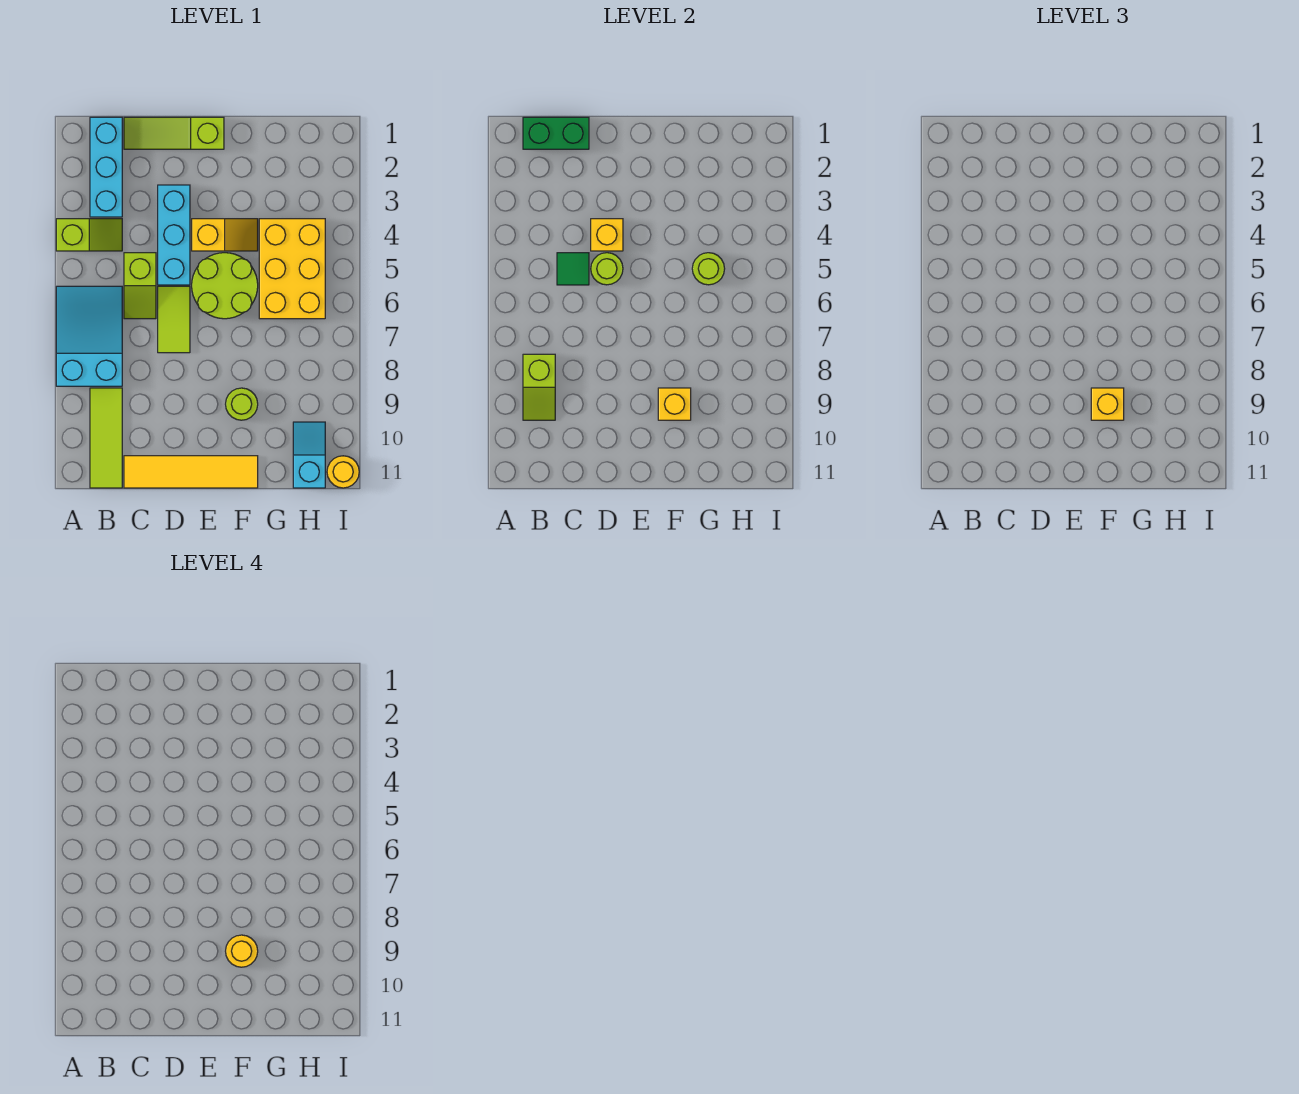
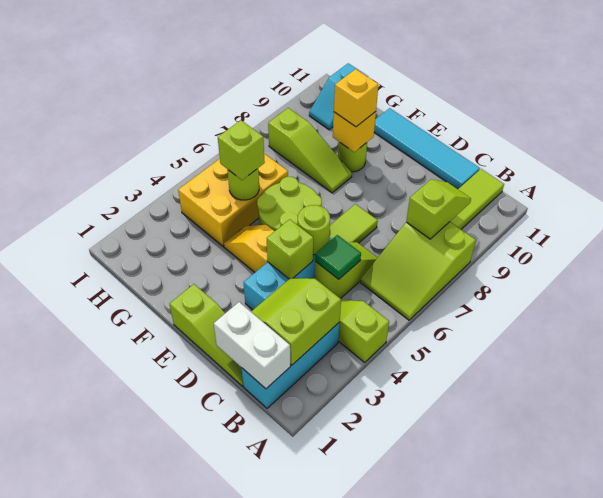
cyan 2x3 slope [56,286,122,386] -> lime 2x3 slope [361,222,476,320]
green 1x2 brick [523,117,589,149] -> white 1x2 brick [214,302,290,389]
none -> lime 2x2 slope [251,278,341,365]
yellow 1x4 tile [124,456,258,488] -> cyan 1x4 tile [374,108,480,189]
yellow 1x1 brick [591,219,623,251] -> lime 1x1 brick [267,219,313,279]
none -> lime 1x3 slope [268,108,352,193]
yellow 1x1 round brick [226,935,258,967] -> none
none -> lime 1x1 brick [218,120,265,180]
yellow 1x1 round brick [327,456,359,488] -> none

